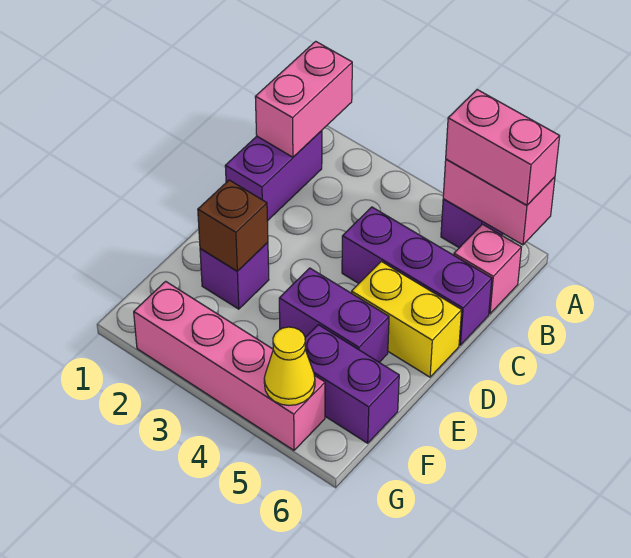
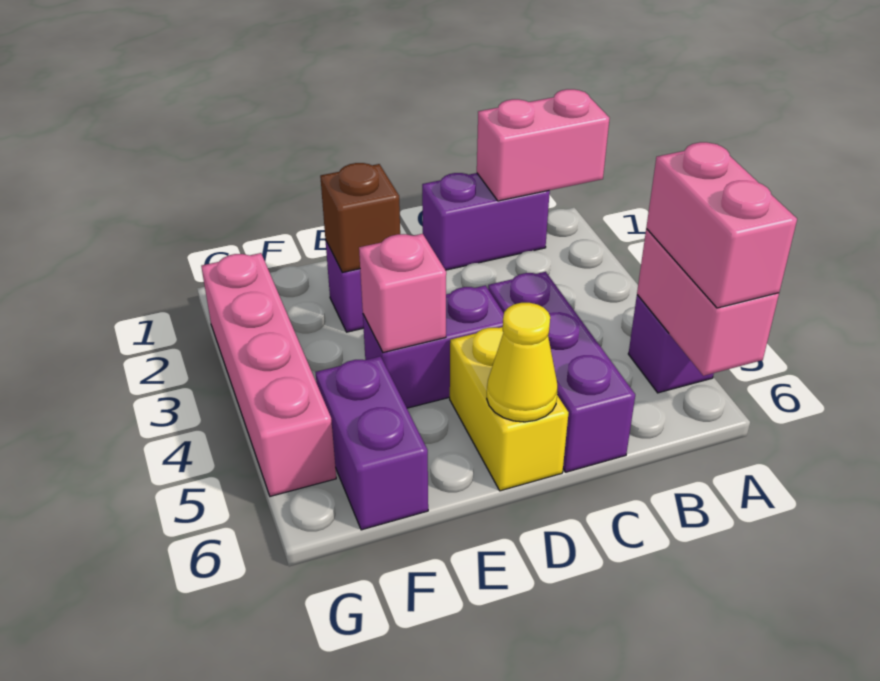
pink 1x1 brick [454,224,521,314] -> pink 1x1 brick moved to [359,234,446,353]
purple 1x2 brick [279,268,389,362] -> purple 1x2 brick turned to [363,285,504,408]
yellow 1x1 cone [264,327,315,406] -> yellow 1x1 cone moved to [487,303,558,422]

